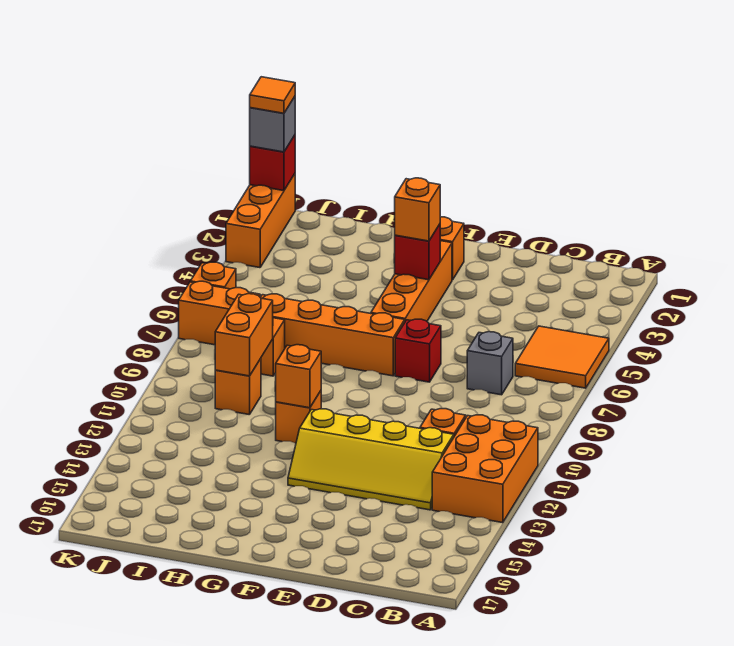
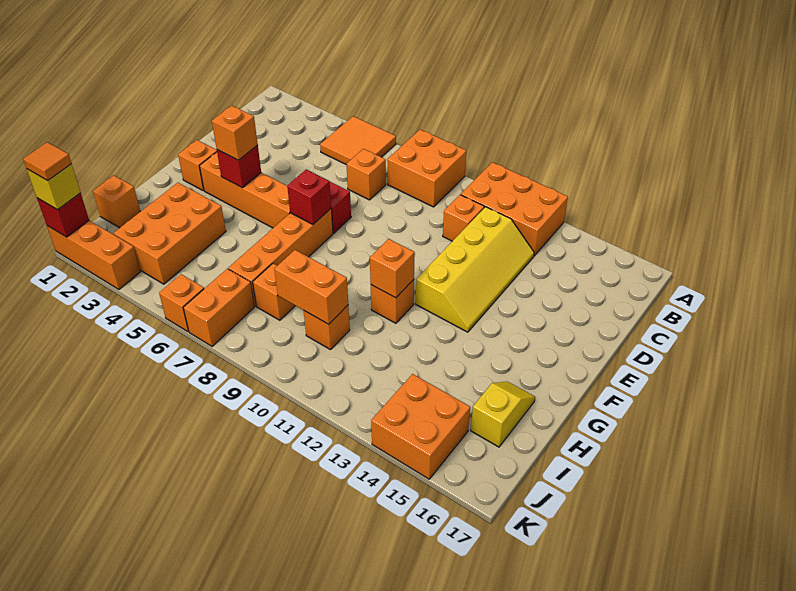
none -> orange 2x2 brick [387,130,466,207]
grey 1x1 brick [467,332,513,395] -> orange 1x1 brick [347,149,386,200]
none -> red 1x1 brick [287,169,331,224]
none -> orange 2x3 brick [113,183,226,284]
none -> yellow 1x2 slope [471,381,535,447]
none -> orange 1x1 brick [93,176,140,228]
none -> orange 2x2 brick [371,374,470,479]
grey 1x1 brick [250,97,295,152] -> yellow 1x1 brick [27,164,80,210]

